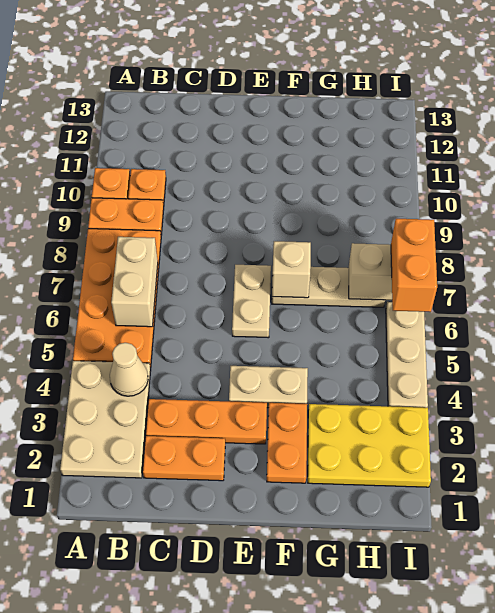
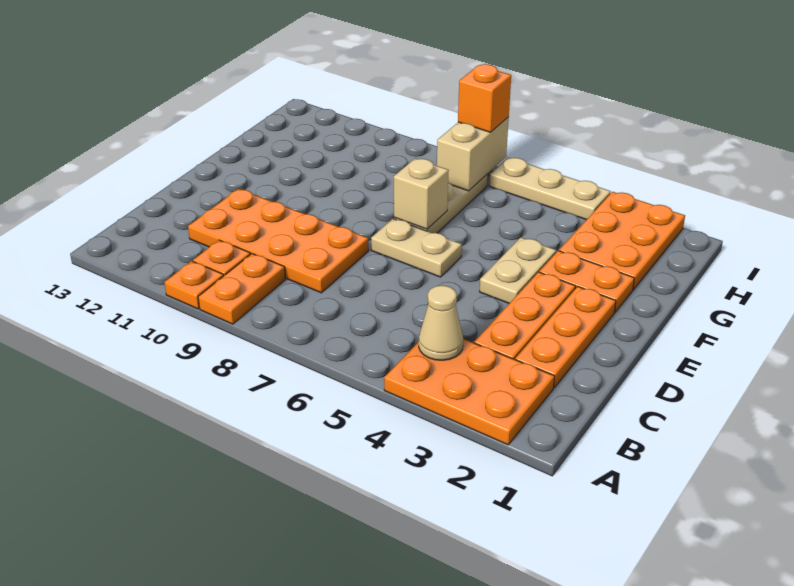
tan 2x3 plate [60,361,151,478] -> orange 2x3 plate [384,339,555,445]
orange 2x4 plate [73,229,161,368] -> orange 2x4 plate moved to [188,189,369,293]
tan 1x2 brick [111,237,158,327] -> none
orange 1x2 plate [143,436,225,481] -> orange 1x3 plate [515,286,616,388]
yellow 2x3 plate [308,404,431,487] -> orange 2x3 plate [559,192,685,290]
orange 1x2 brick [391,219,437,312] -> orange 1x1 brick [458,64,511,132]

